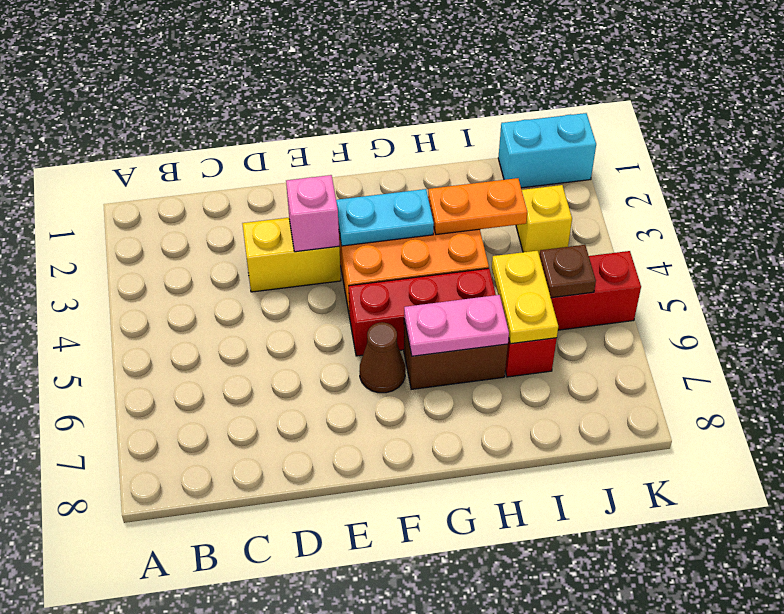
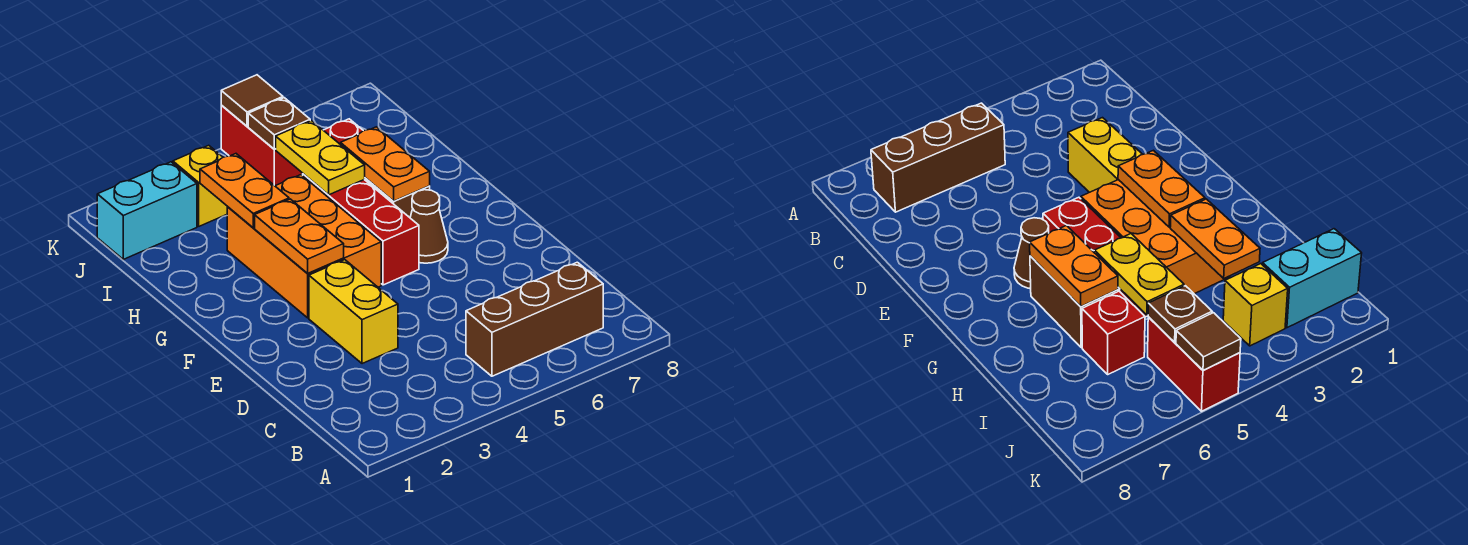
none -> brown 1x3 brick [466,262,603,376]
pink 1x1 brick [286,175,339,252] -> none
cyan 1x2 plate [336,189,434,246] -> orange 1x2 plate [255,199,344,274]
pink 1x2 plate [404,295,509,356] -> orange 1x2 plate [341,127,430,201]
yellow 1x2 plate [492,251,558,344] -> yellow 1x2 plate turned to [276,121,365,195]
cyan 1x2 brick [498,113,596,188] -> cyan 1x2 brick turned to [97,162,197,259]
none -> brown 1x1 tile [221,75,283,126]

